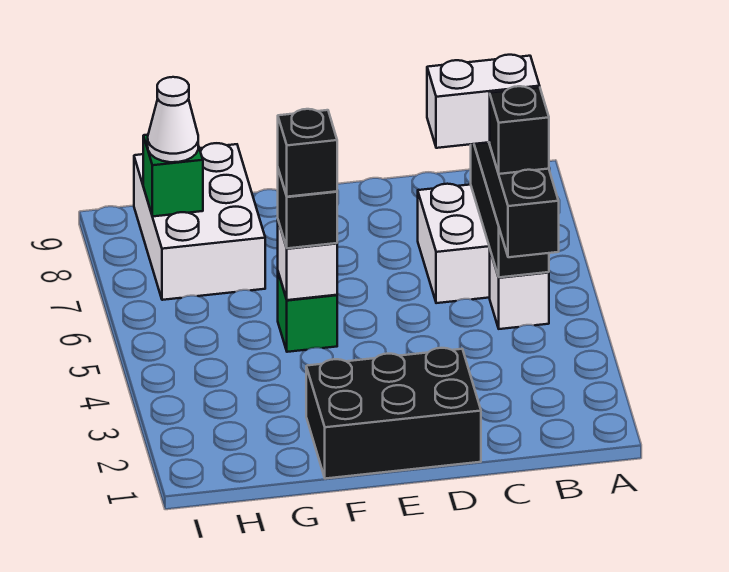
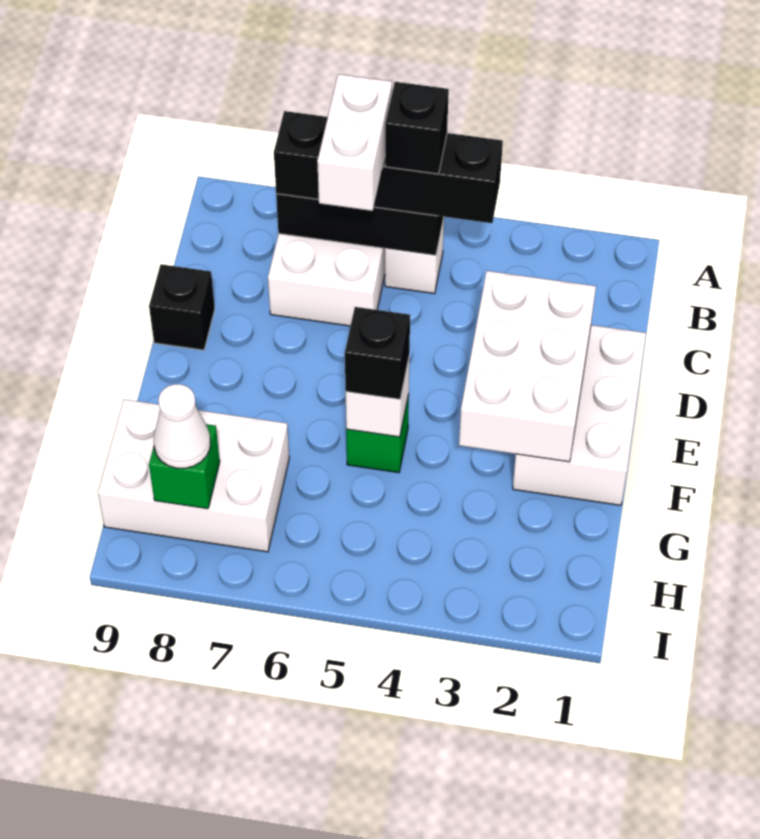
black 2x3 brick [306,348,481,479] -> white 2x3 brick [513,325,646,505]
none -> white 2x3 brick [459,271,596,462]
black 1x1 brick [278,109,337,197] -> black 1x1 brick moved to [149,264,215,350]

